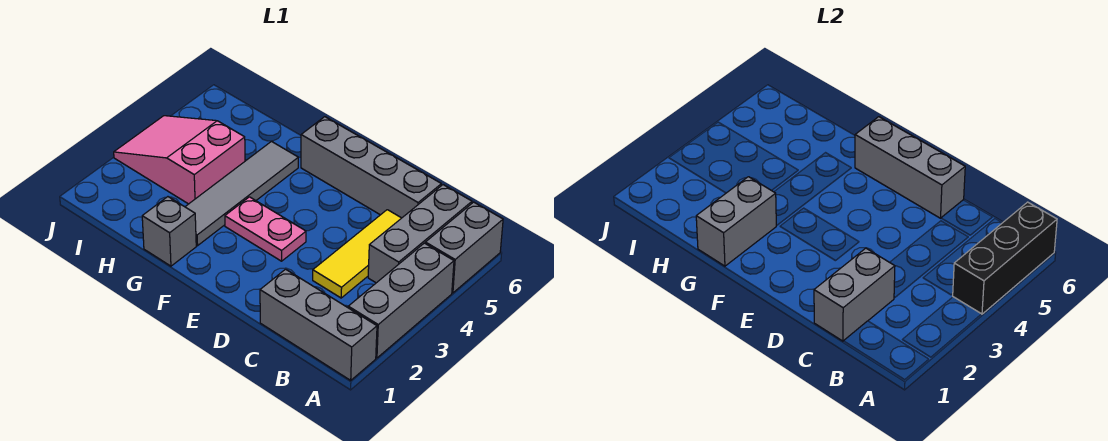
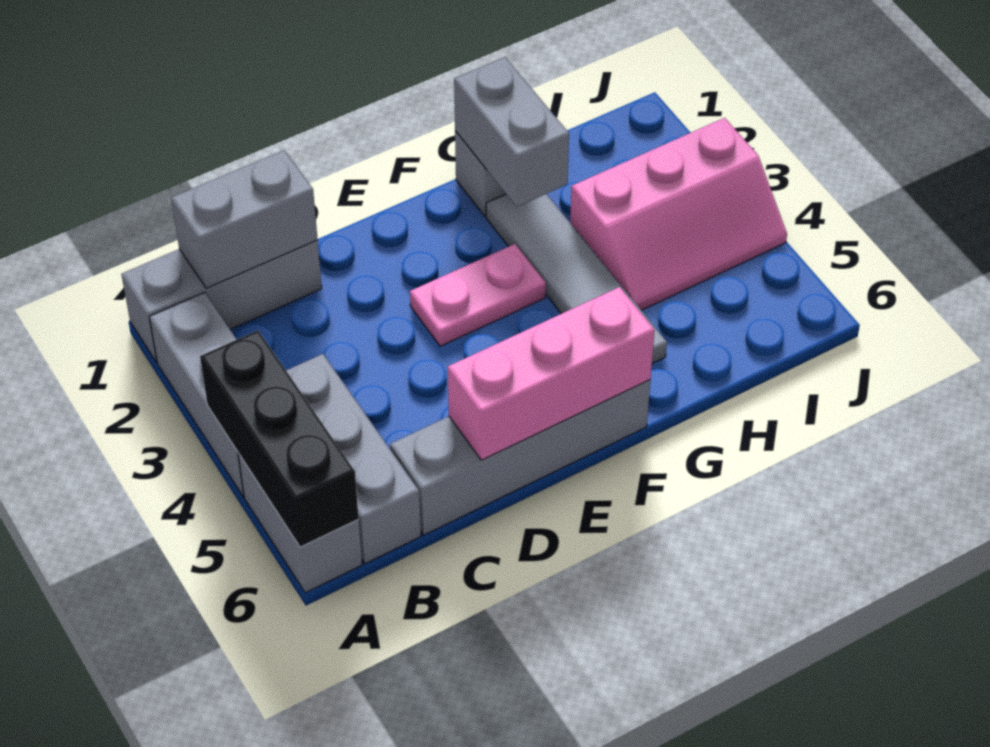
grey 1x2 brick [814,248,895,341] -> grey 1x2 brick turned to [171,150,318,288]
yellow 1x3 tile [313,210,401,298] -> none
grey 1x3 brick [855,117,965,218] -> pink 1x3 brick [448,287,655,460]
pink 2x3 slope [114,116,245,204] -> pink 2x3 slope turned to [570,118,787,310]

